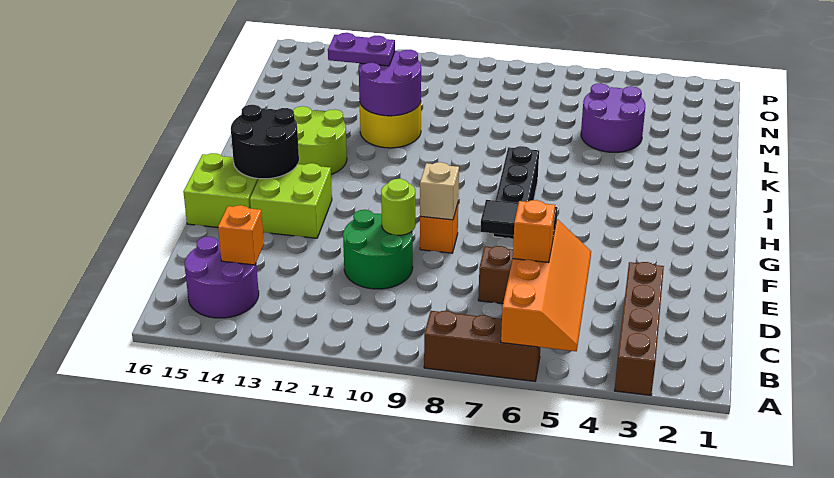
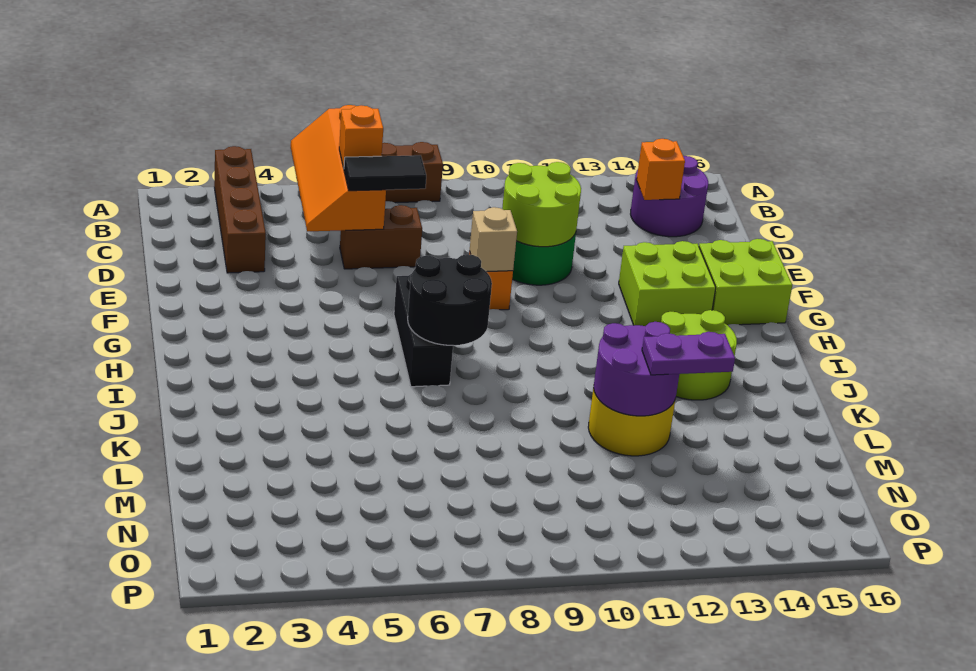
lime 1x1 round brick [381,179,415,235] -> lime 2x2 round brick [502,162,581,247]
black 2x2 round brick [231,105,299,179] -> black 2x2 round brick moved to [408,254,492,345]
purple 2x2 round brick [581,83,645,152] -> none

